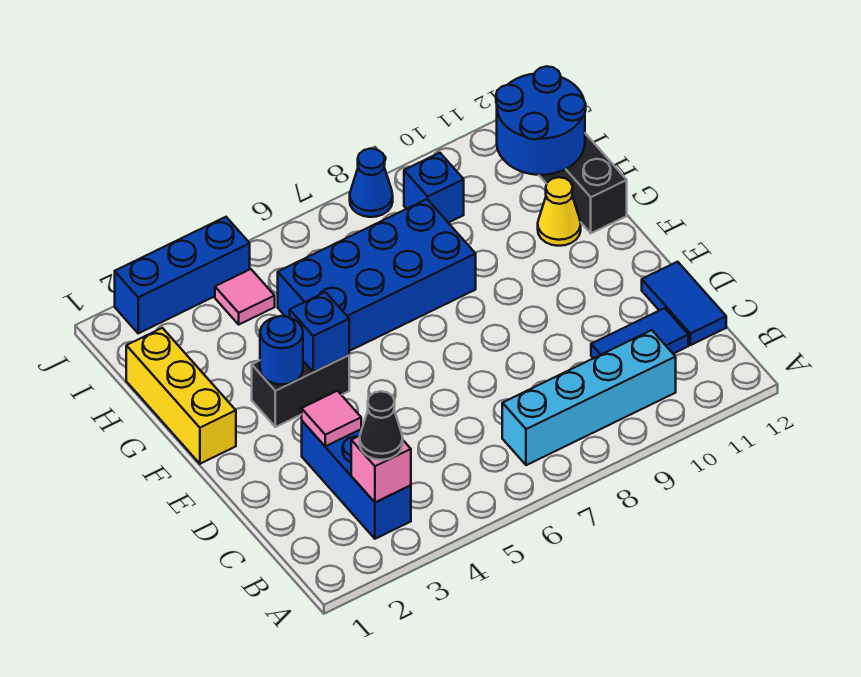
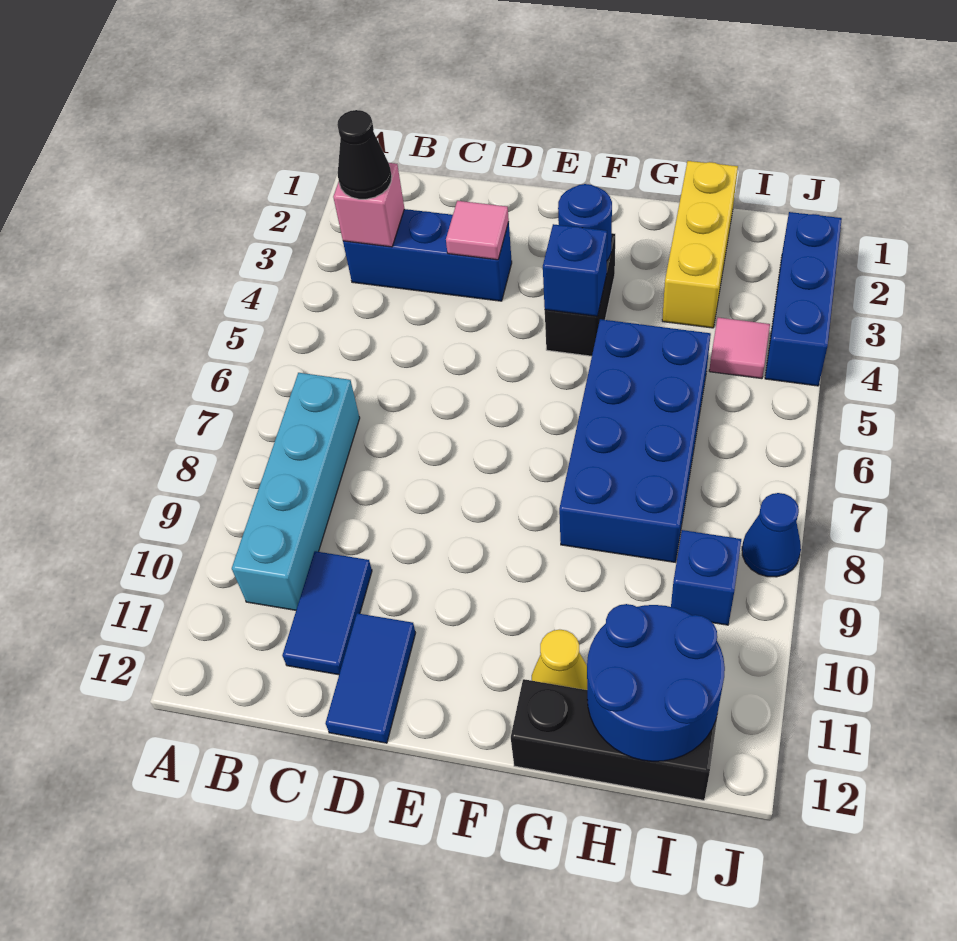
blue 1x2 tile [642,262,726,345] -> blue 1x2 tile turned to [326,613,415,743]
yellow 1x3 brick [126,328,236,464] -> yellow 1x3 brick turned to [662,161,738,328]

